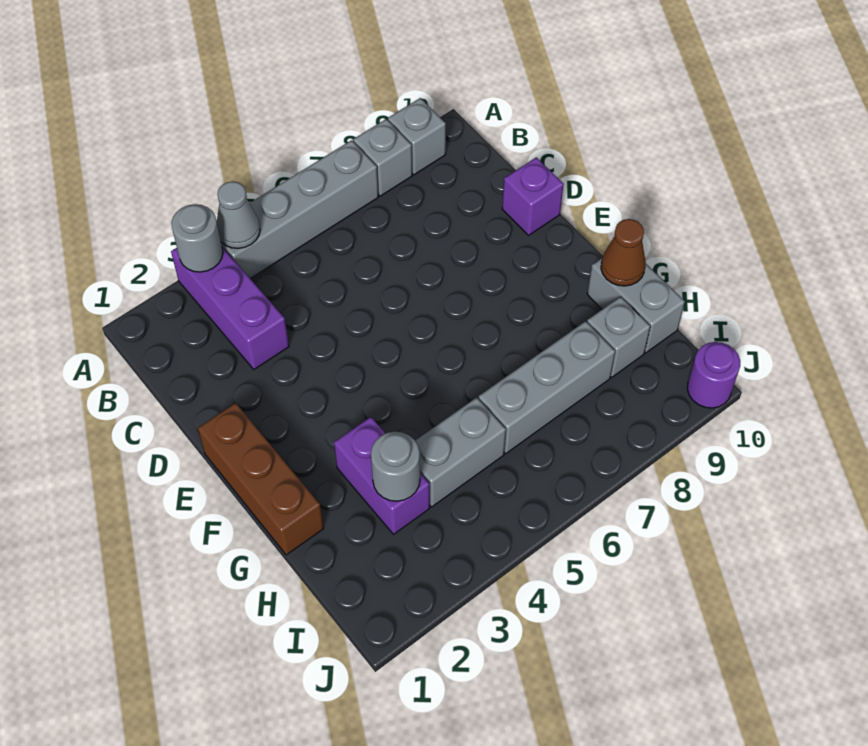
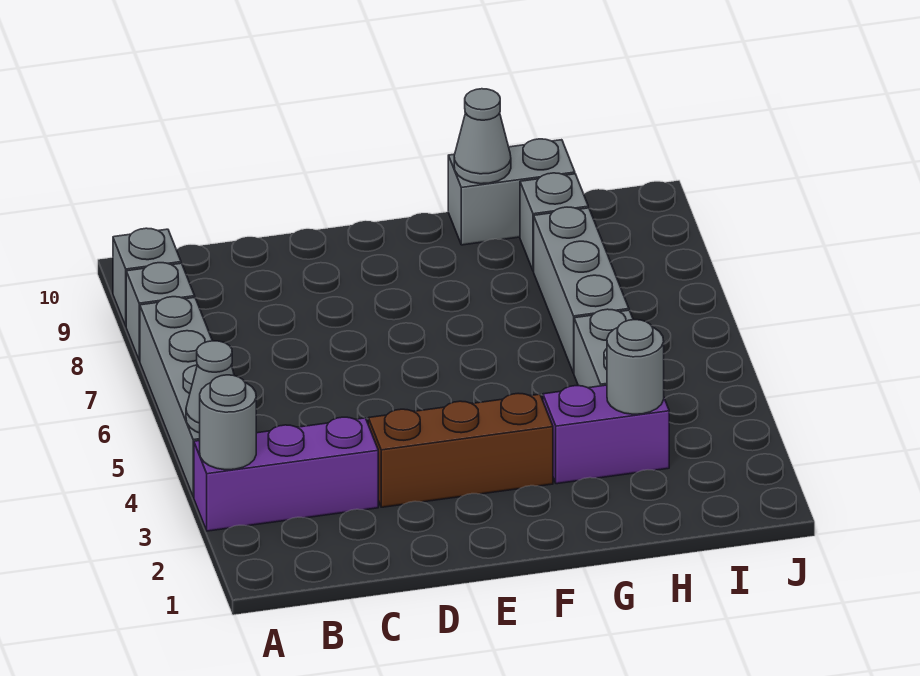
purple 1x1 brick [502,157,564,235] -> none
brown 1x3 brick [198,403,324,555] -> brown 1x3 brick moved to [368,393,553,507]
brown 1x1 cone [601,219,646,286] -> grey 1x1 cone [454,89,511,184]
purple 1x1 round brick [687,342,740,408] -> none

